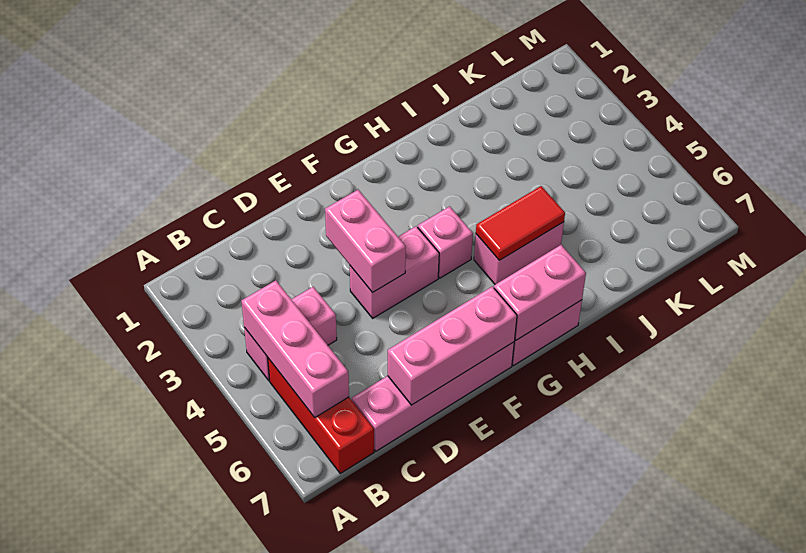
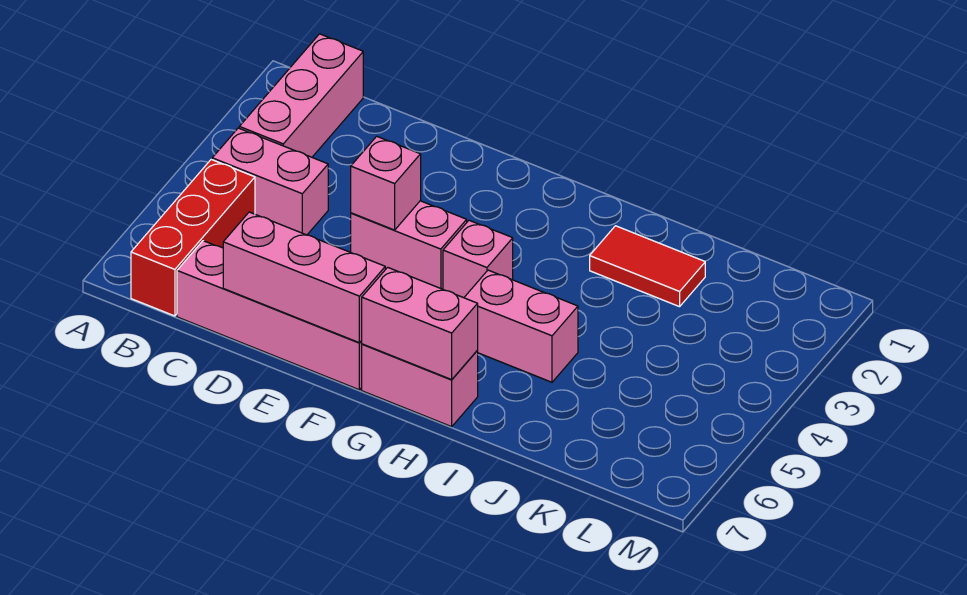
pink 1x3 brick [241,280,349,418] -> pink 1x3 brick moved to [239,34,363,157]
pink 1x2 brick [325,190,406,293] -> pink 1x1 brick [351,136,421,230]
red 1x2 tile [476,186,565,260] -> red 1x2 tile moved to [590,226,705,307]

